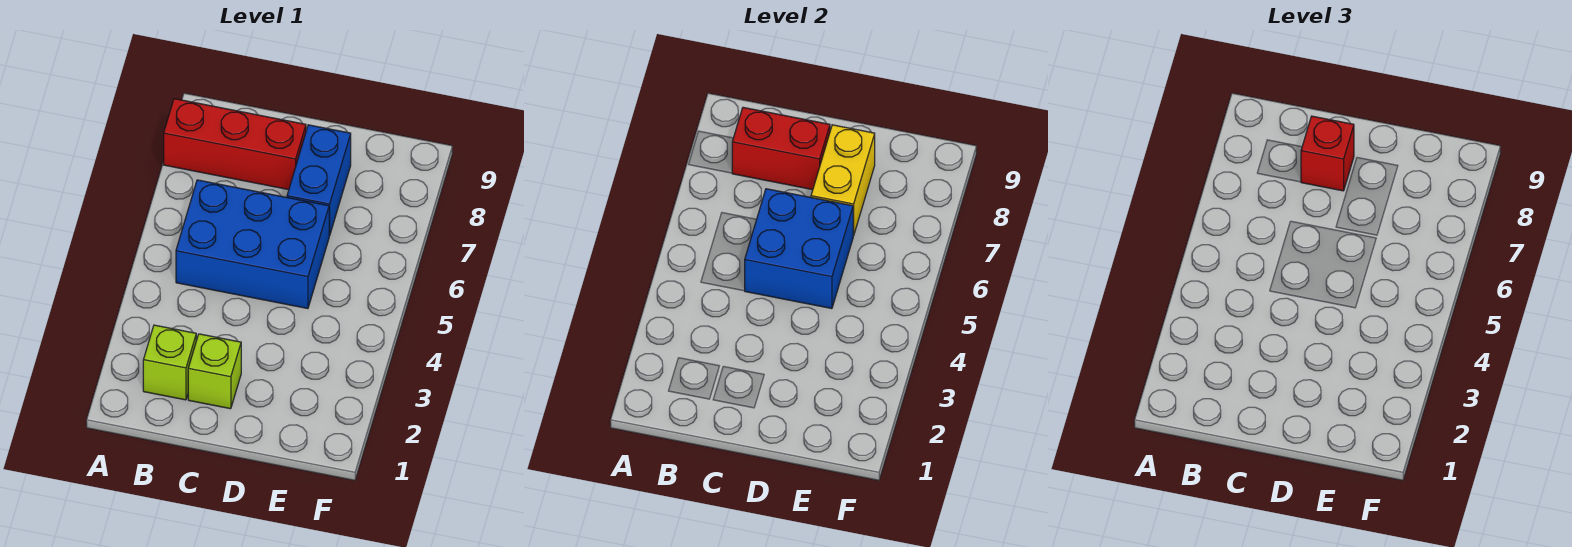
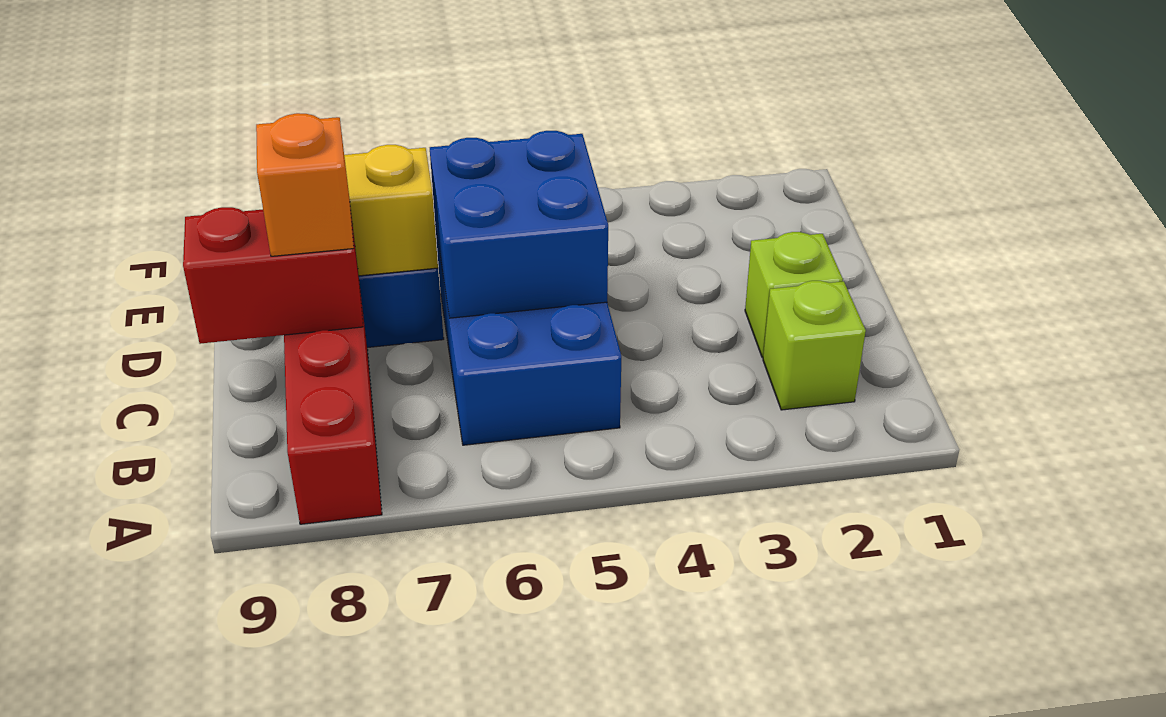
red 1x2 brick [732,107,830,190] -> red 1x2 brick turned to [183,207,363,344]
red 1x1 brick [1301,116,1354,191] -> orange 1x1 brick [256,113,354,256]

